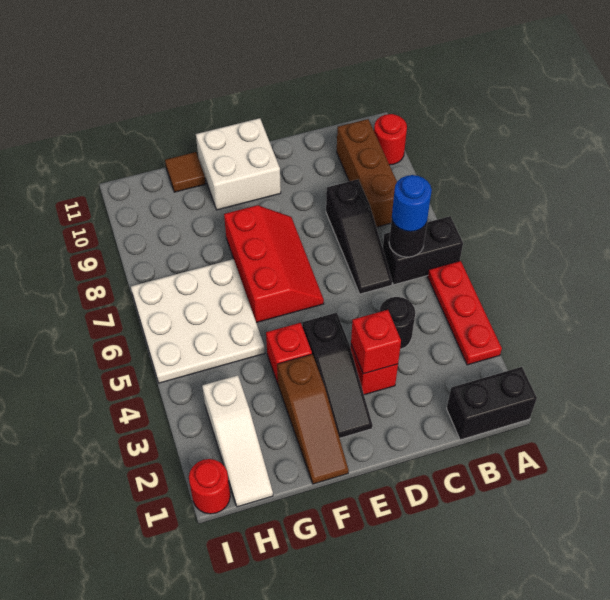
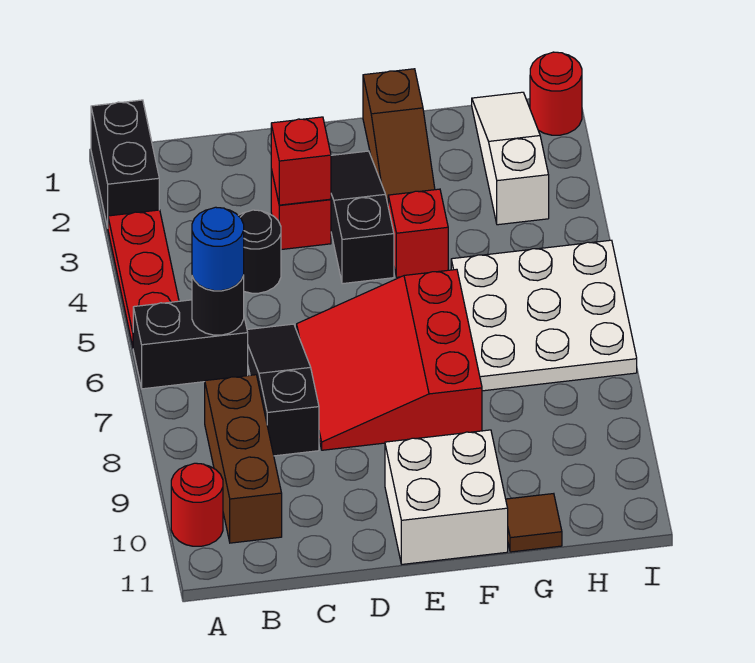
black 1x2 brick [447,367,537,440] -> black 1x2 brick turned to [91,100,159,227]
red 2x3 slope [224,205,324,323] -> red 3x3 slope [297,269,482,450]
brown 1x3 slope [277,354,349,484] -> brown 1x3 slope turned to [363,69,435,203]

